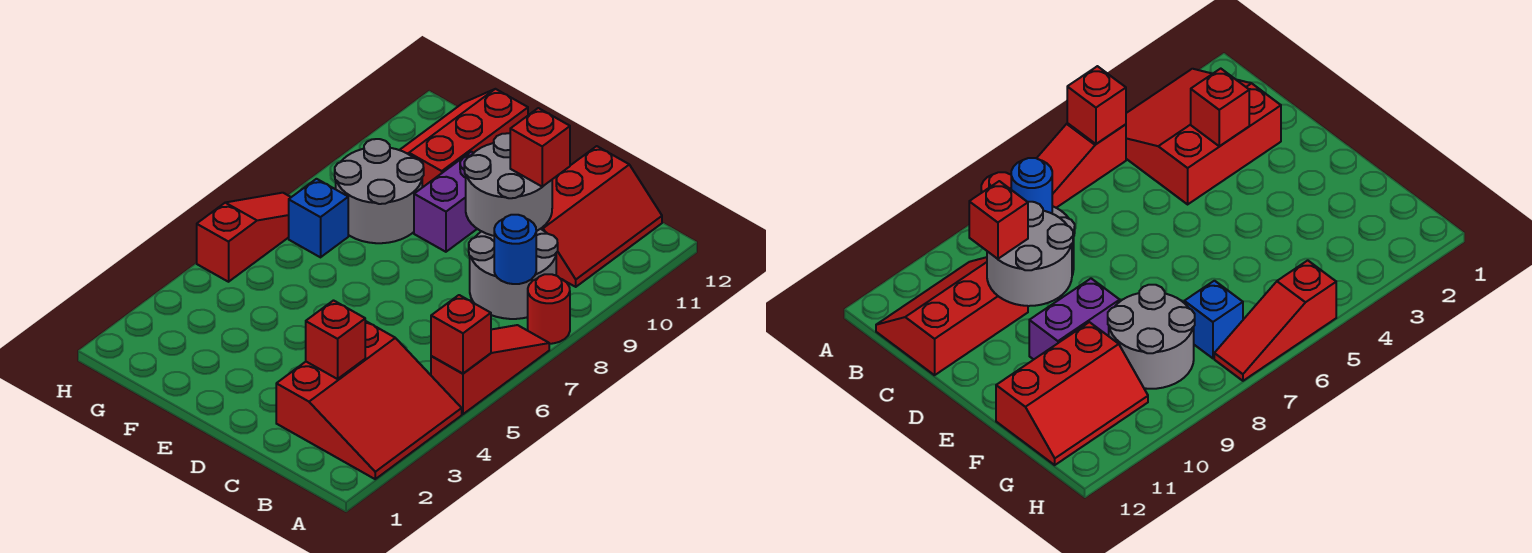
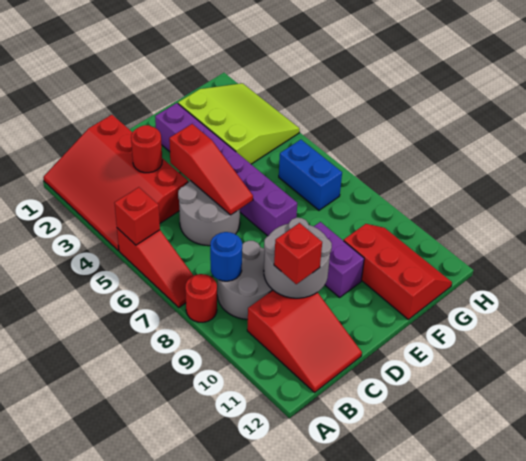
red 3x3 slope [276,321,462,479] -> red 3x4 slope [43,115,188,251]
red 2x3 slope [541,146,662,287] -> red 2x3 slope turned to [247,290,362,392]
red 1x1 brick [306,301,365,379] -> red 1x1 round brick [131,125,162,173]
none -> purple 1x6 brick [155,103,297,236]
none -> lime 3x3 slope [178,83,300,164]
grey 2x2 round brick [335,139,424,243] -> grey 2x2 round brick moved to [178,181,240,246]
blue 1x1 brick [289,179,348,257] -> blue 1x2 brick [279,140,342,210]
red 1x3 slope [197,193,291,282] -> red 1x3 slope moved to [169,124,253,215]

